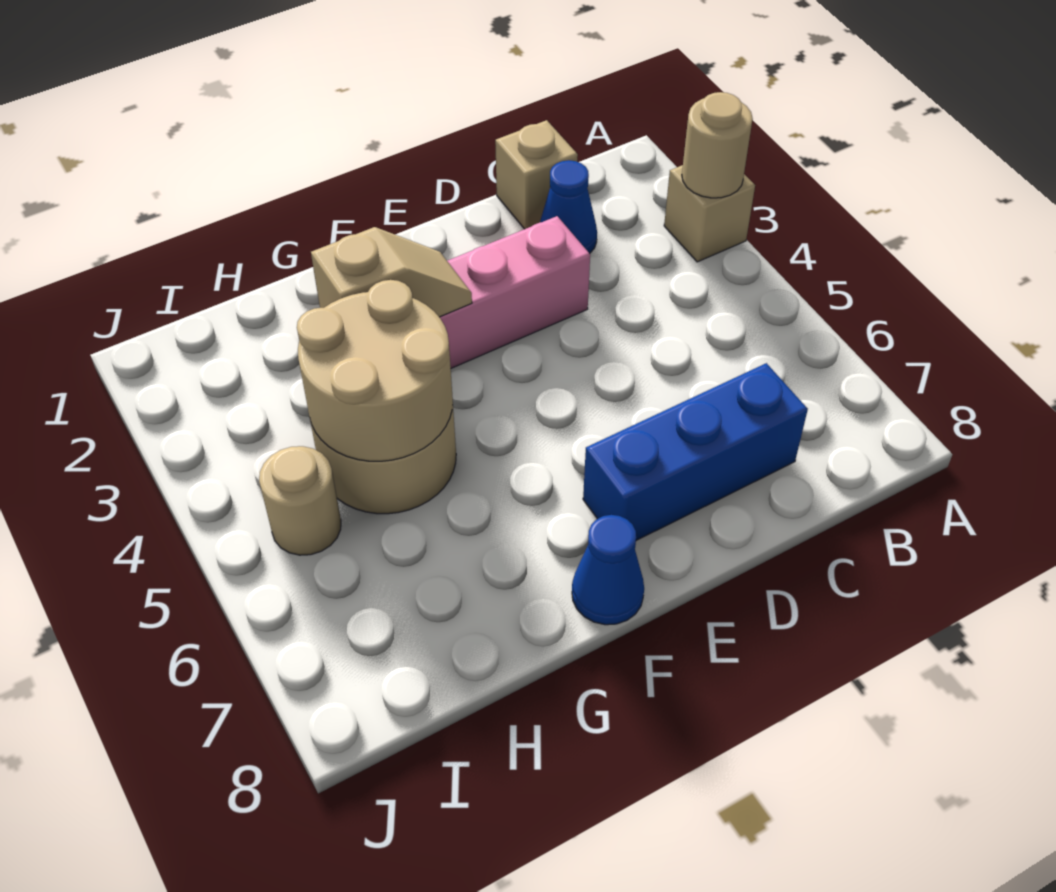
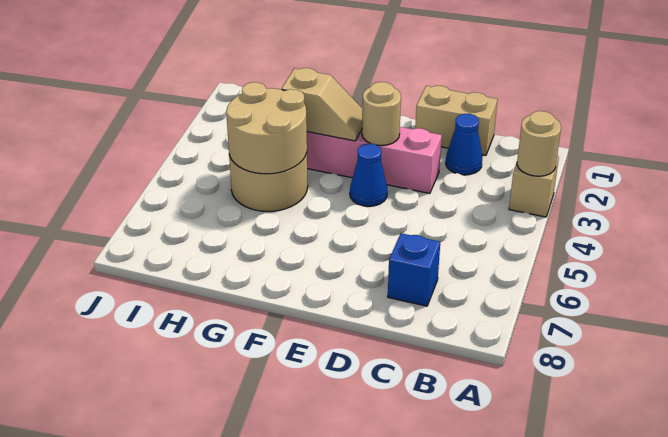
tan 1x1 brick [495,120,578,229] -> tan 1x2 brick [415,86,498,155]
blue 1x3 brick [583,363,808,540] -> blue 1x1 brick [388,233,440,306]
blue 1x1 cone [572,515,644,625] -> blue 1x1 cone moved to [350,144,387,206]
tan 1x1 round brick [259,446,341,555] -> tan 1x1 round brick moved to [362,82,401,146]

